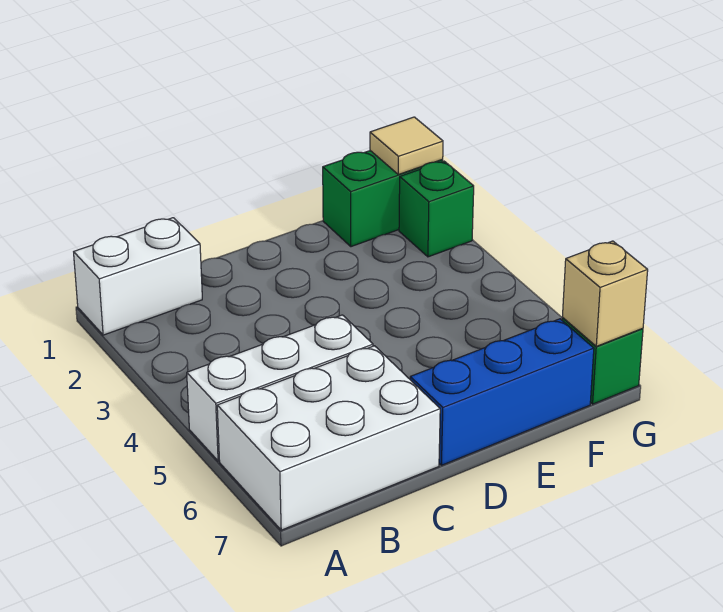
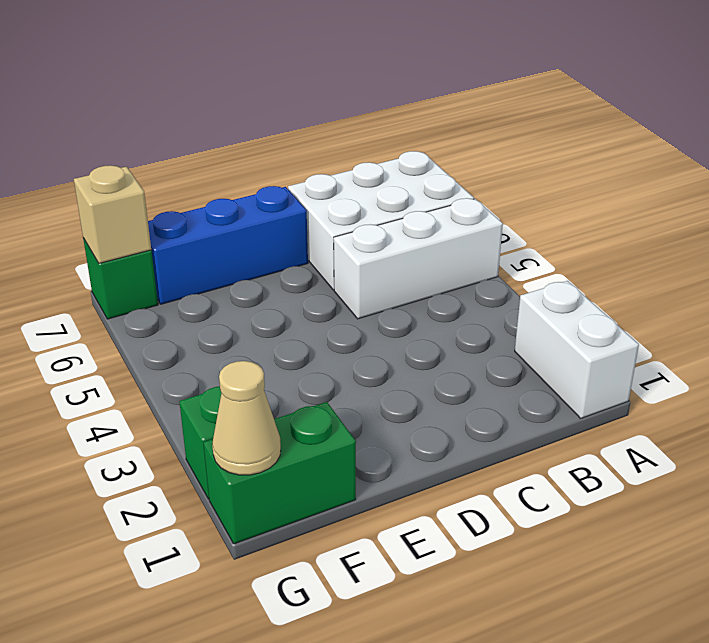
white 1x2 brick [74,218,202,335] -> white 1x2 brick turned to [515,281,639,418]
tan 1x1 tile [370,117,443,174] -> tan 1x1 cone [212,361,281,475]

